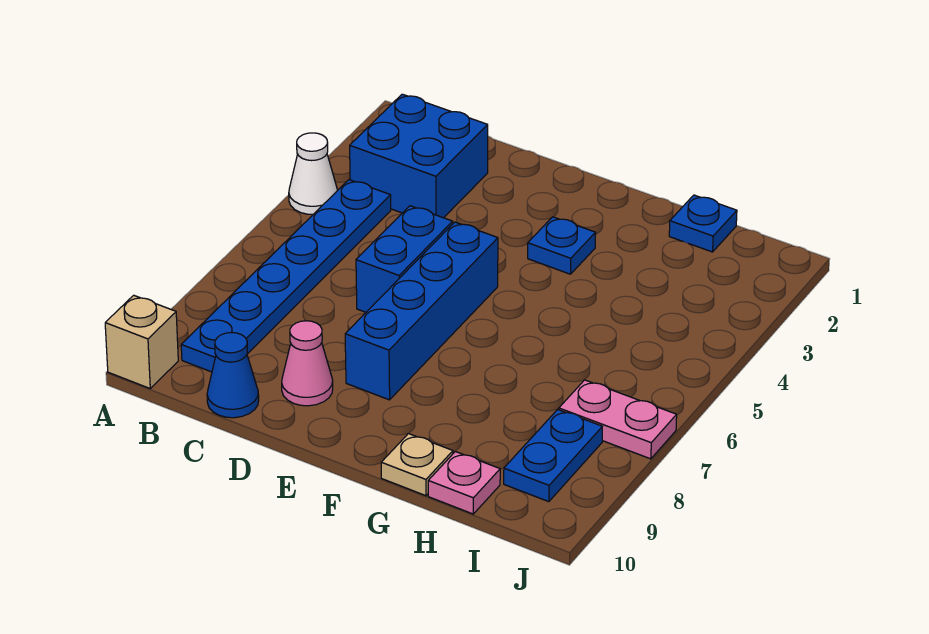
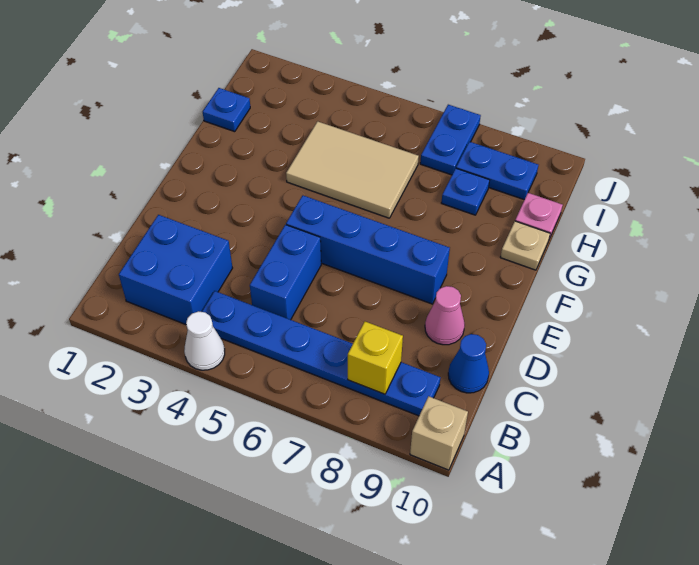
none -> yellow 1x1 brick [348,322,403,394]
blue 1x2 brick [356,206,453,312] -> blue 1x2 brick turned to [250,225,321,320]
blue 1x1 plate [528,217,596,274] -> blue 1x1 plate moved to [441,168,490,215]
none -> tan 2x3 tile [286,121,419,218]
pink 1x2 plate [559,380,677,459] -> blue 1x2 plate [420,105,481,175]

